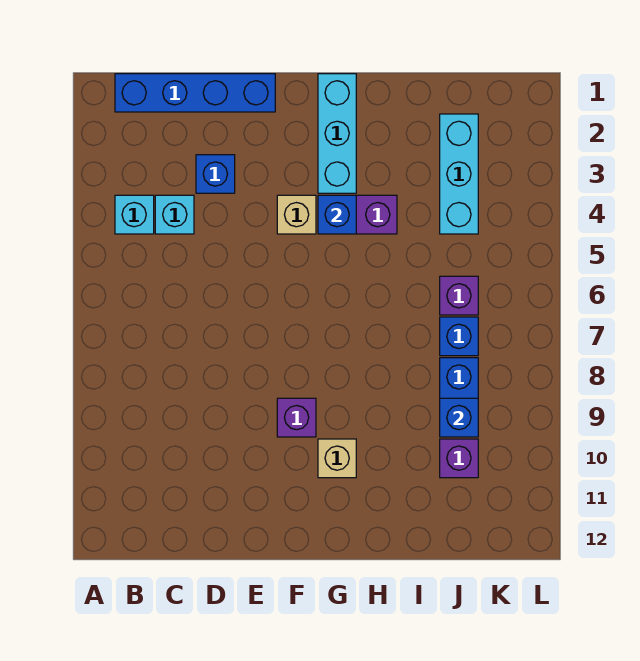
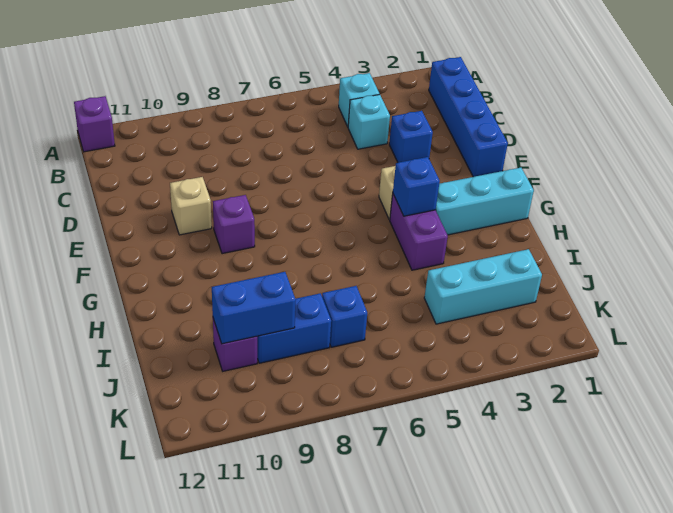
tan 1x1 brick [318,439,356,478] -> tan 1x1 brick moved to [170,177,212,235]
purple 1x1 brick [440,276,478,315] -> purple 1x1 brick moved to [74,96,115,152]
blue 1x1 brick [440,398,478,437] -> blue 1x2 brick [212,272,296,344]

